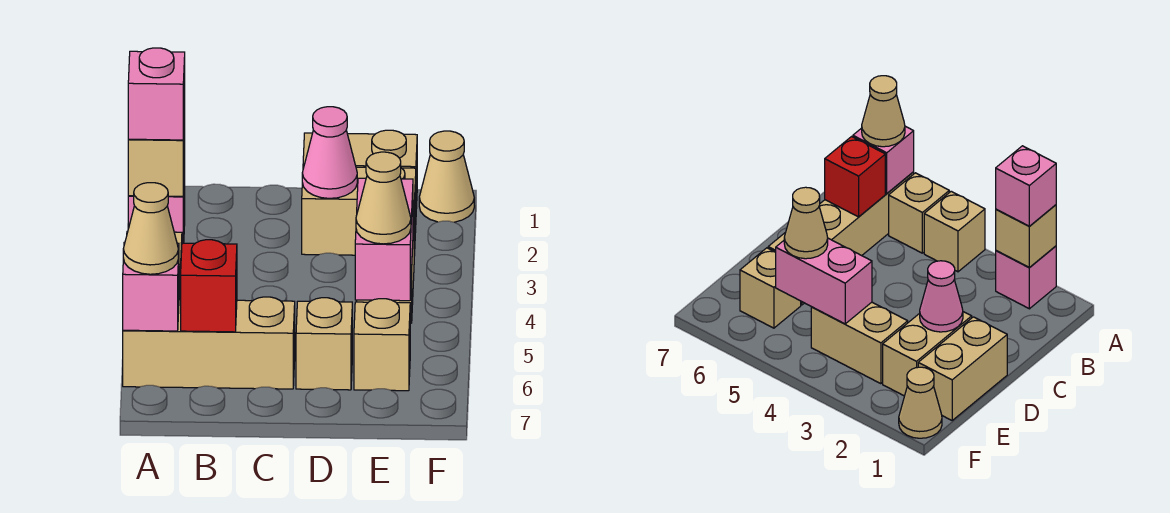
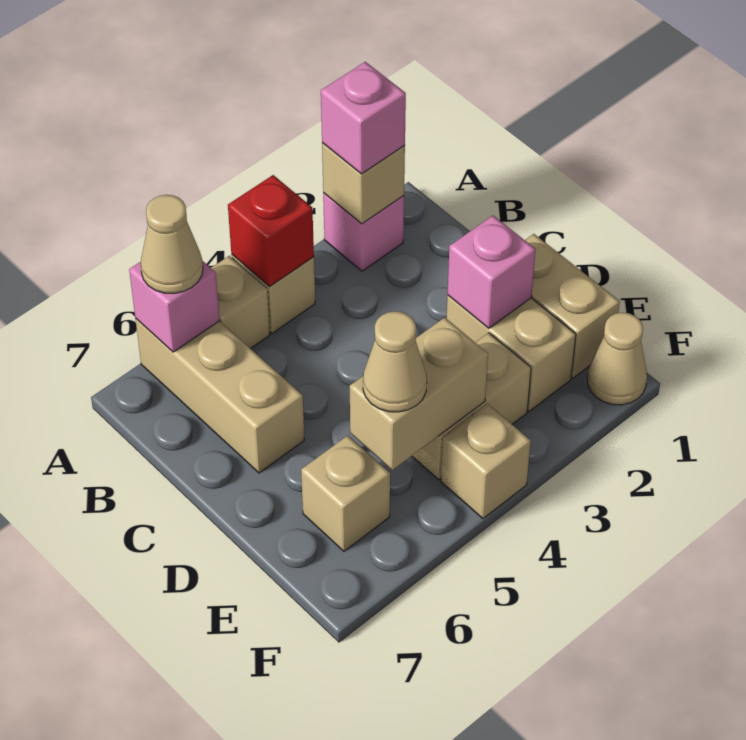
red 1x1 brick [181,240,237,332] -> red 1x1 brick moved to [228,175,314,286]
pink 1x1 cone [302,107,357,198] -> pink 1x1 brick [447,216,536,328]
tan 1x1 brick [296,298,352,390] -> tan 1x1 brick moved to [441,404,531,519]
pink 1x2 brick [355,178,413,301] -> tan 1x2 brick [350,317,488,470]

